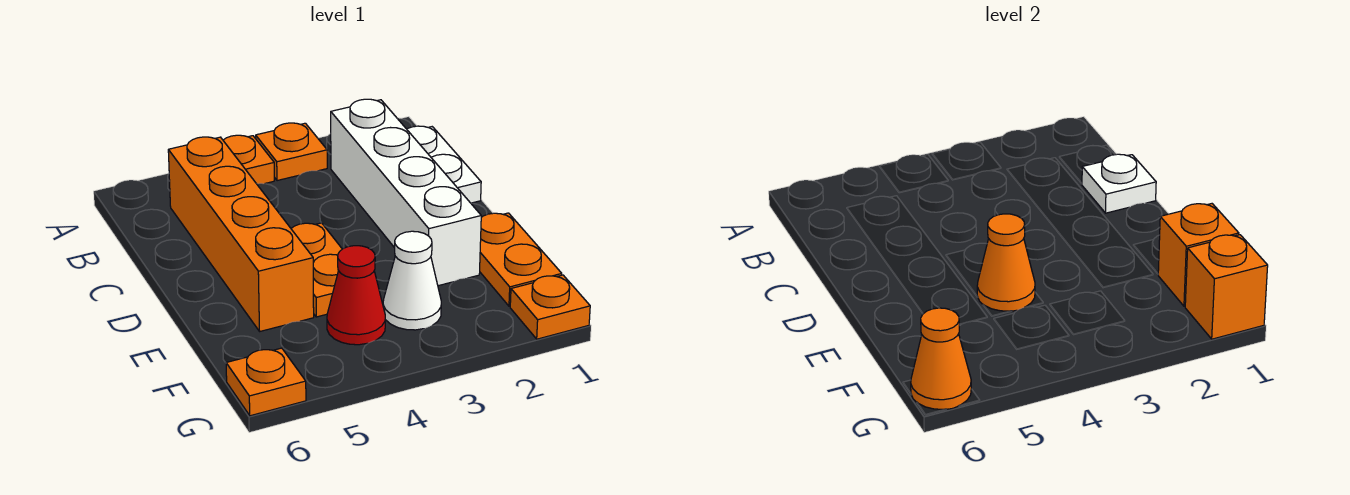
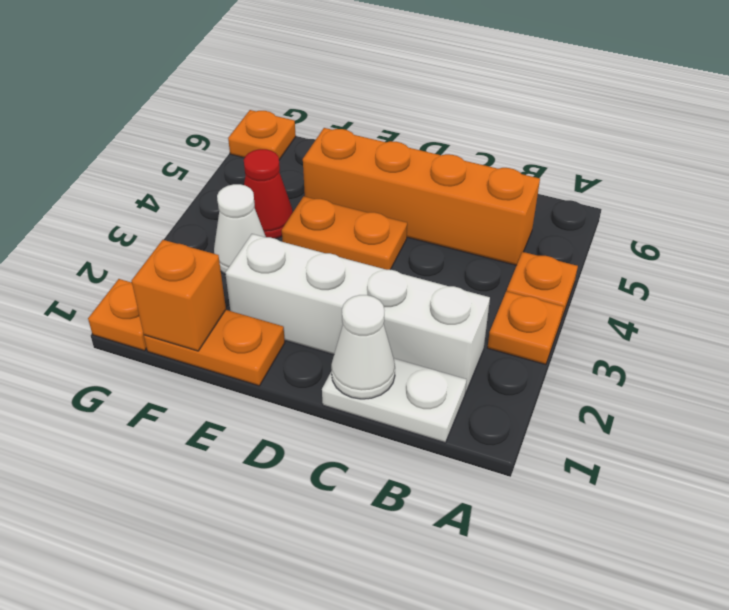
white 1x1 plate [1082,154,1156,213] -> white 1x1 cone [331,295,395,399]
orange 1x1 cone [977,214,1035,311] -> none
orange 1x1 brick [1185,235,1268,339] -> none
orange 1x1 cone [911,308,971,409] -> none

